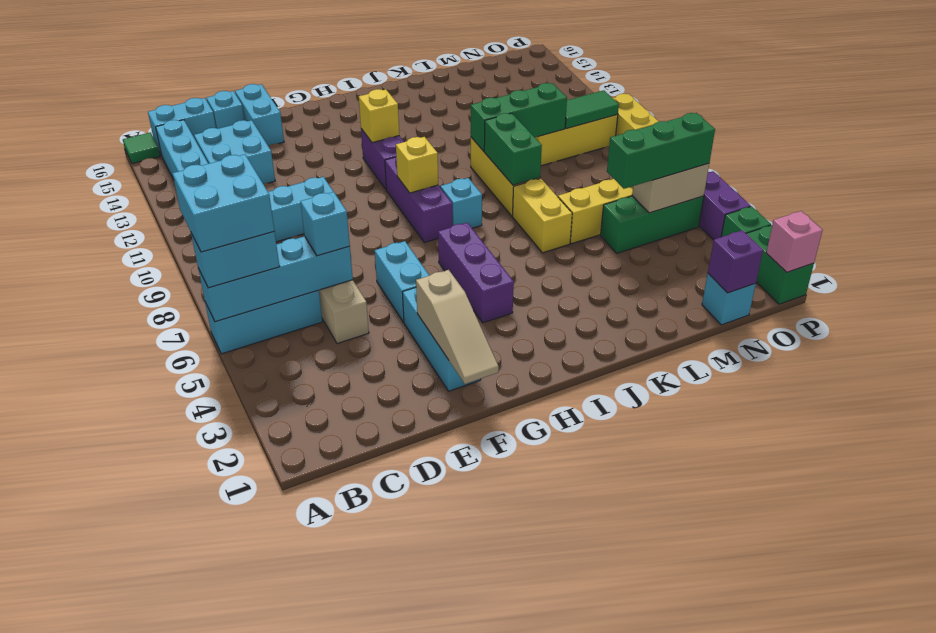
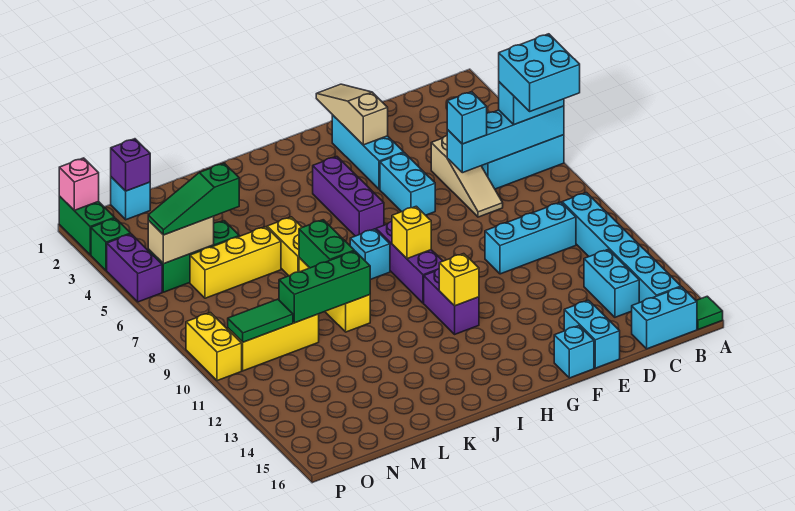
cyan 2x2 brick [194,120,275,184] -> cyan 1x2 brick [584,249,639,317]
cyan 1x1 brick [206,91,244,129] -> cyan 1x1 brick moved to [554,326,594,378]
green 1x3 brick [607,113,715,189] -> green 1x3 slope [148,163,239,235]

